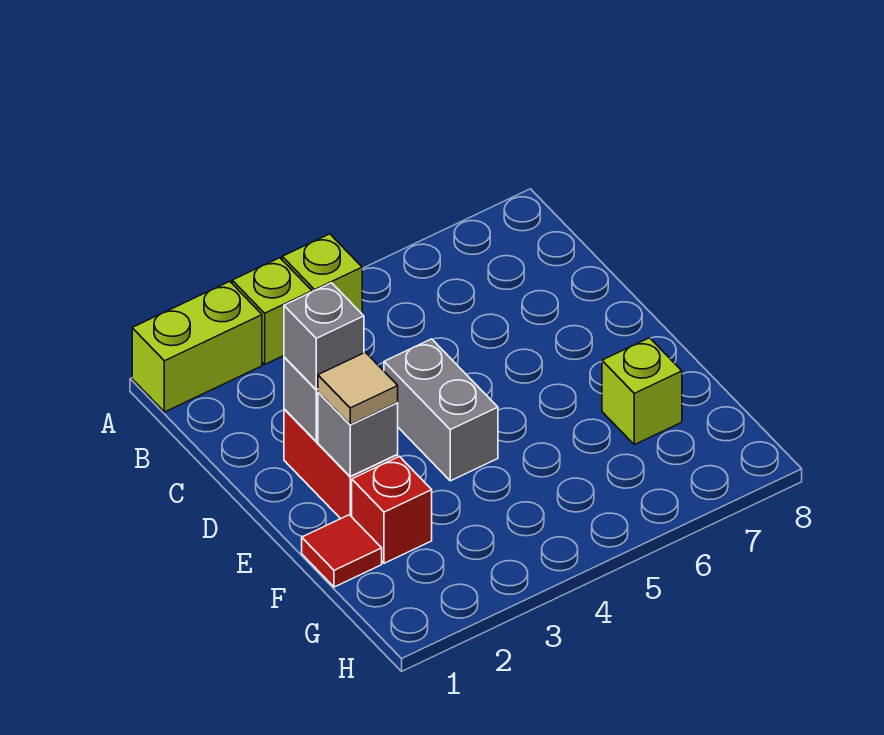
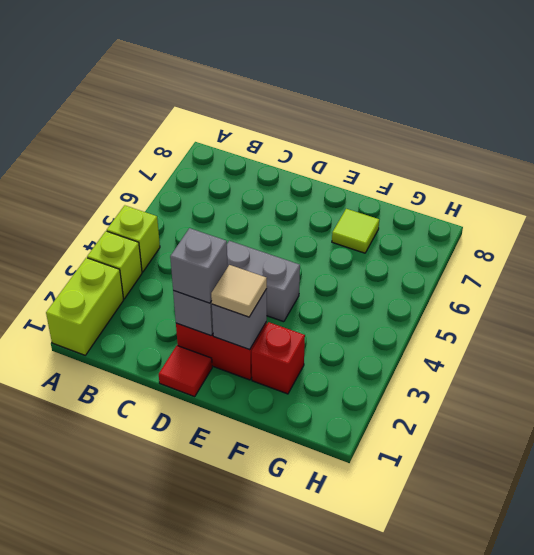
red 1x1 tile [302,515,382,587] -> red 1x1 tile moved to [159,346,212,397]
lime 1x1 brick [602,338,682,445] -> lime 1x1 tile [332,209,379,253]

